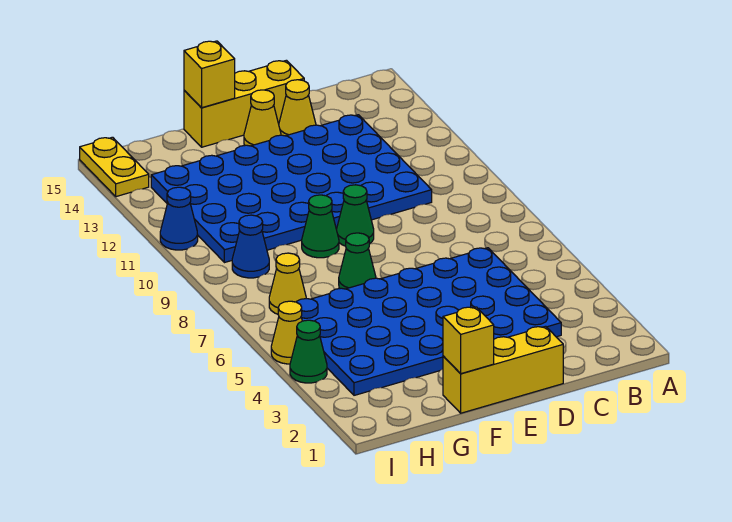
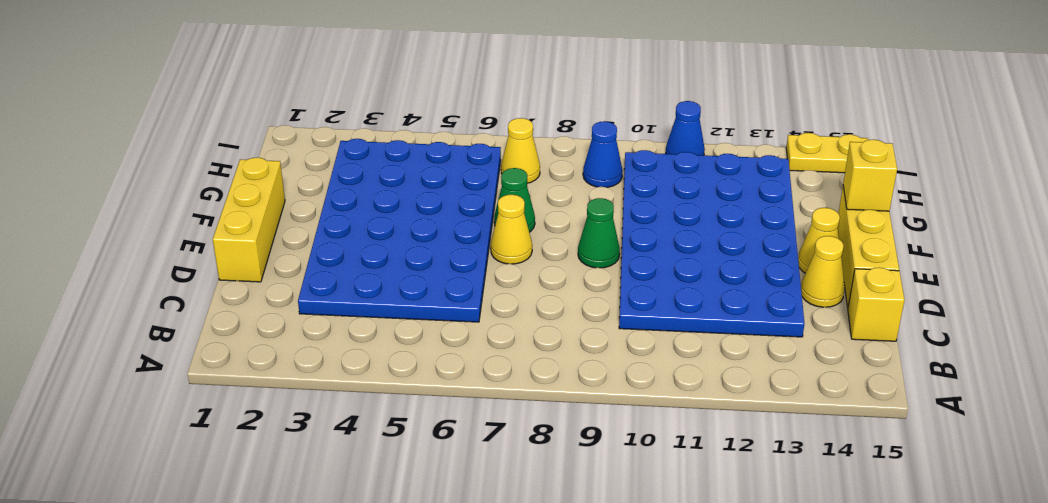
yellow 1x1 brick [443,307,494,374] -> yellow 1x1 brick moved to [848,267,905,341]
green 1x1 cone [302,195,339,258] -> none
green 1x1 cone [290,320,327,383] -> none
yellow 1x1 cone [271,301,302,364] -> yellow 1x1 cone moved to [491,195,532,264]

